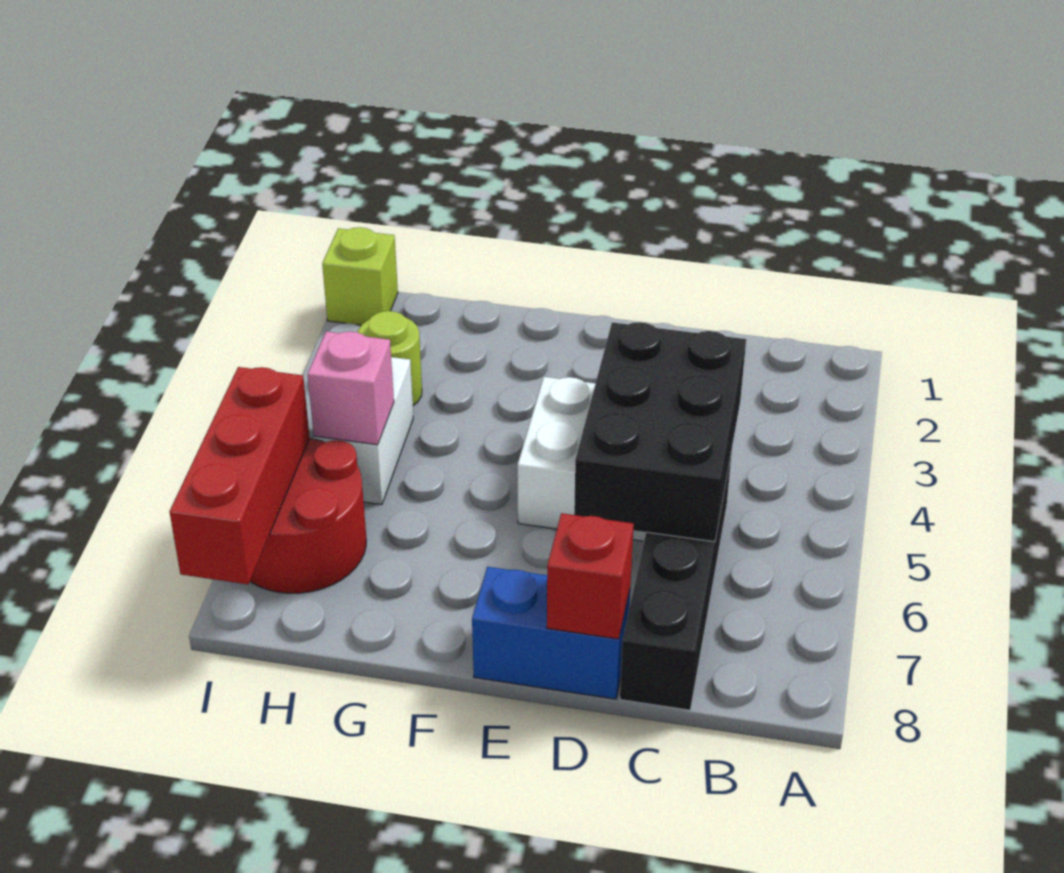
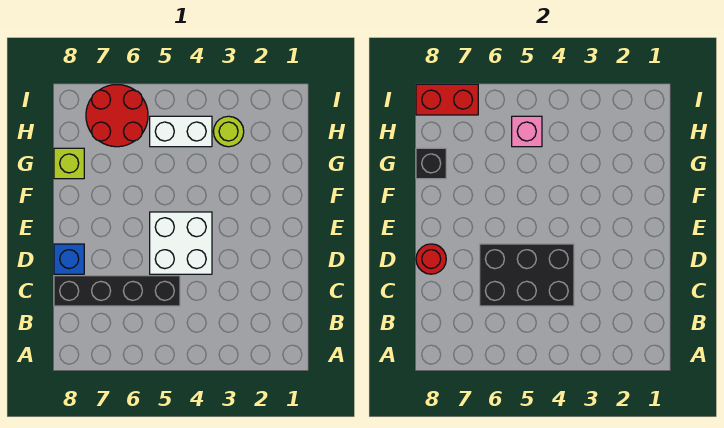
blue 1x2 brick [472,567,630,699] -> blue 1x1 brick [54,244,84,274]
red 1x1 brick [547,513,634,639] -> red 1x1 round brick [416,244,446,274]
none -> black 1x1 brick [416,148,446,179]
lime 1x1 brick [322,227,398,325] -> lime 1x1 brick moved to [54,148,84,179]
red 1x3 brick [169,367,310,584] -> red 1x2 brick [416,84,478,115]

